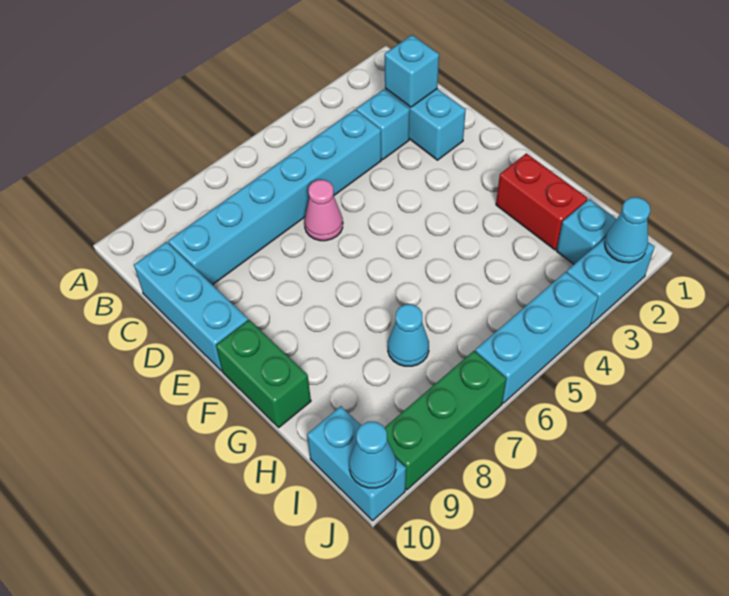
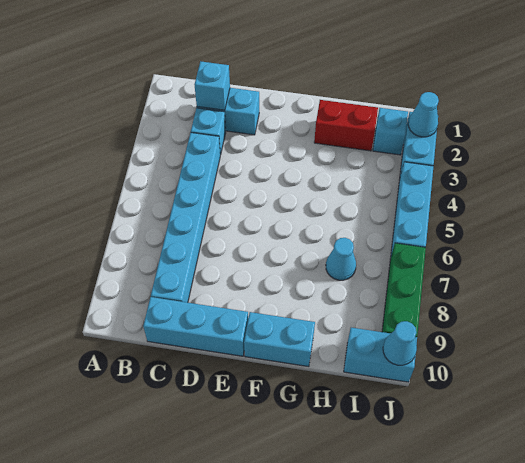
pink 1x1 cone [304,180,343,241] -> none
green 1x2 brick [216,320,311,427] -> cyan 1x2 brick [244,312,315,367]

